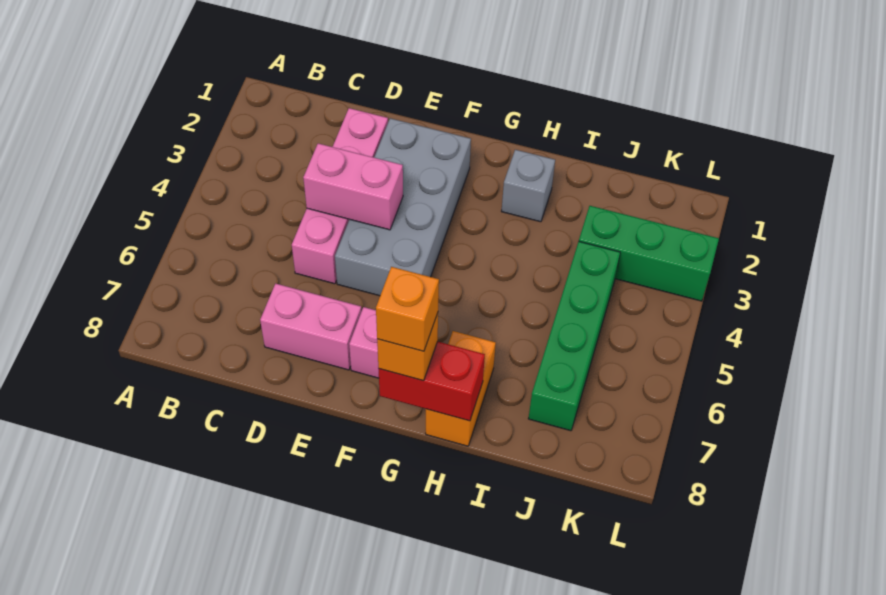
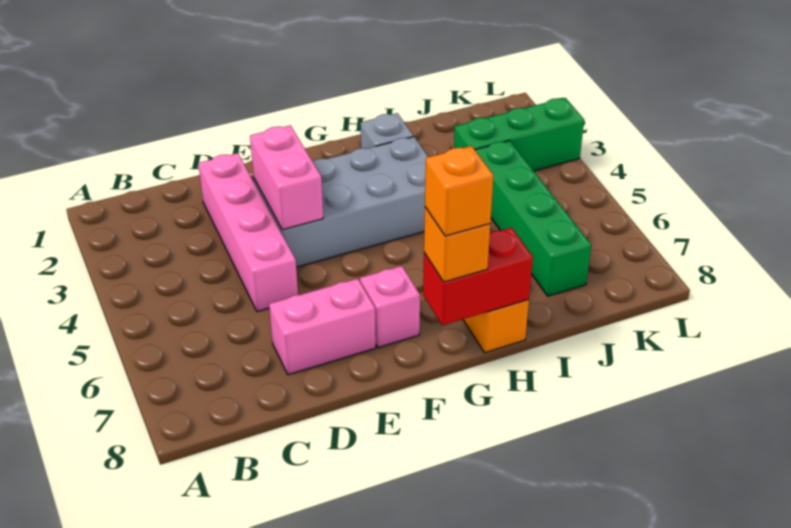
pink 1x2 brick [303,143,403,230] -> pink 1x2 brick turned to [250,125,323,230]
grey 2x4 brick [335,118,471,296] -> grey 2x4 brick turned to [254,137,428,267]

